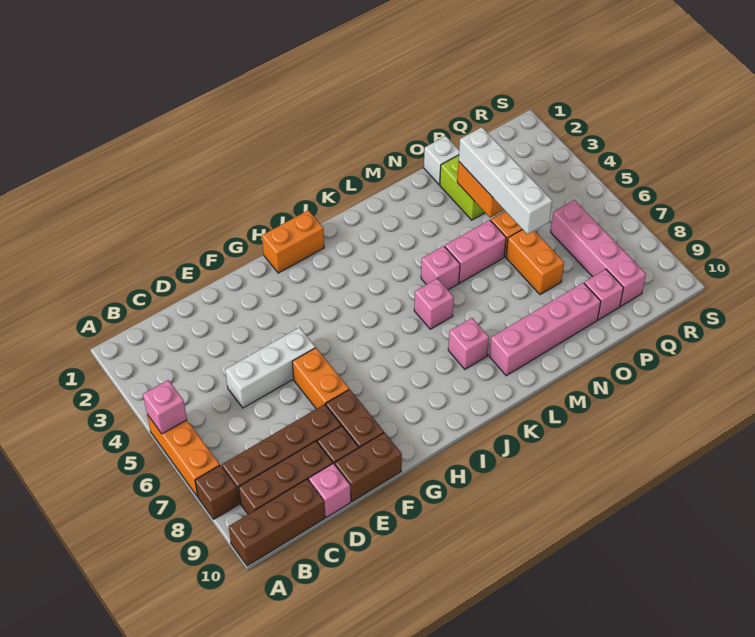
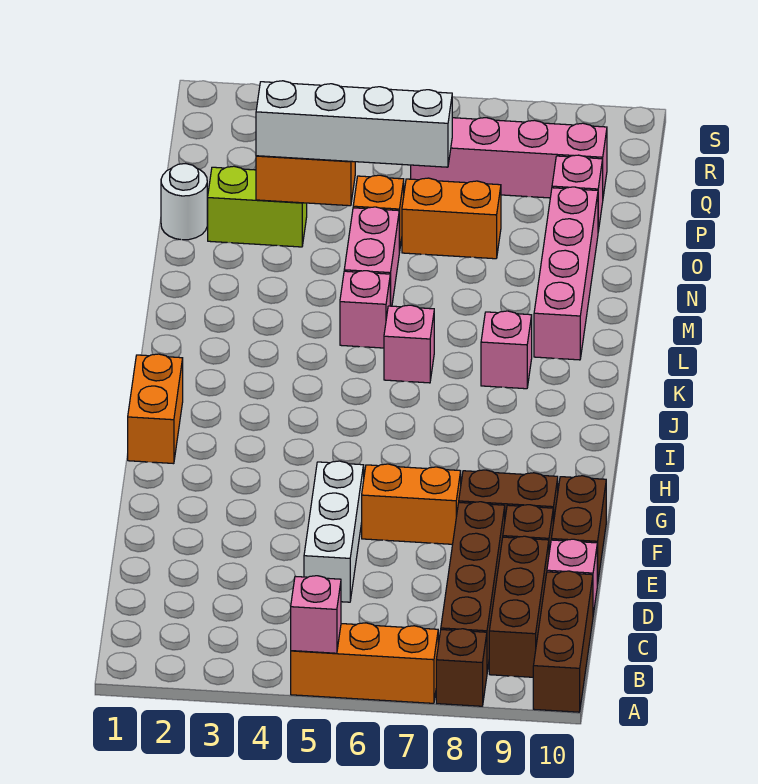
white 1x1 brick [424,136,459,185] -> white 1x1 round brick [161,164,207,240]

